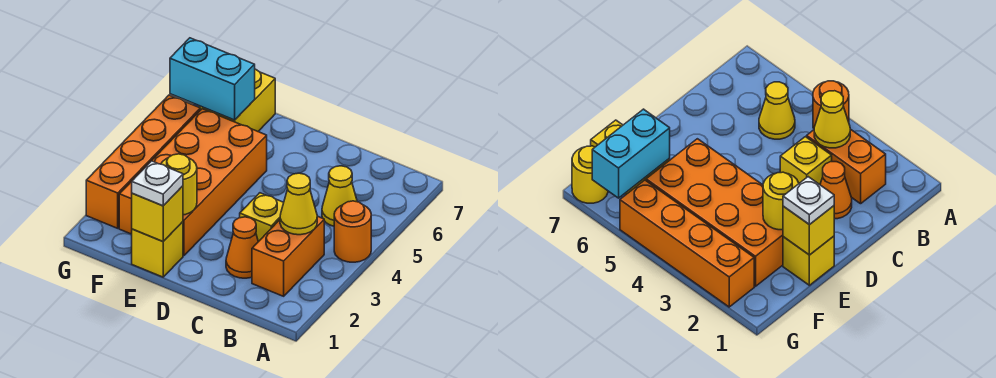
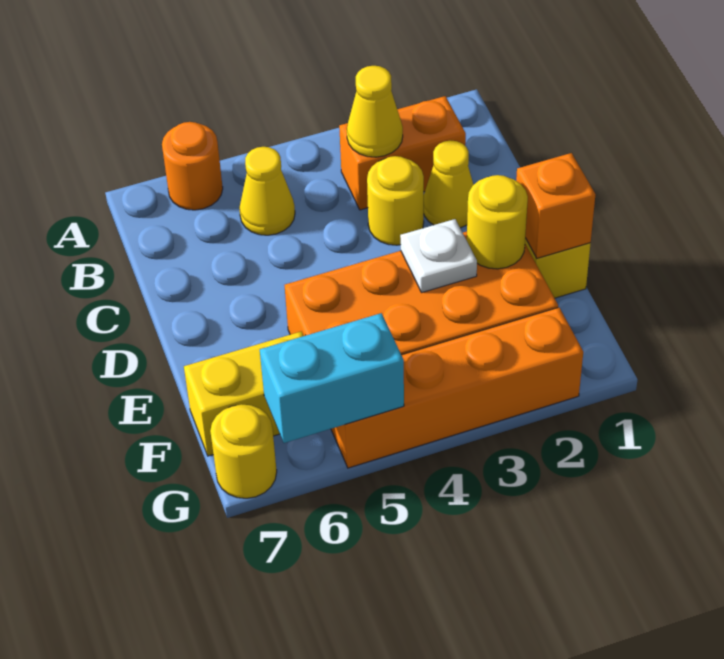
orange 1x1 round brick [334,201,371,262] -> orange 1x1 round brick moved to [162,122,223,210]
orange 1x1 cone [226,217,258,278] -> yellow 1x1 cone [424,140,473,228]
yellow 1x1 brick [240,193,284,242] -> yellow 1x1 round brick [367,156,424,245]
yellow 1x1 brick [132,186,183,241] -> orange 1x1 brick [516,153,595,258]
white 1x1 plate [132,161,183,206] -> white 1x1 plate moved to [400,219,477,293]
cyan 1x2 brick [170,38,255,120] -> cyan 1x2 brick turned to [260,313,404,443]

